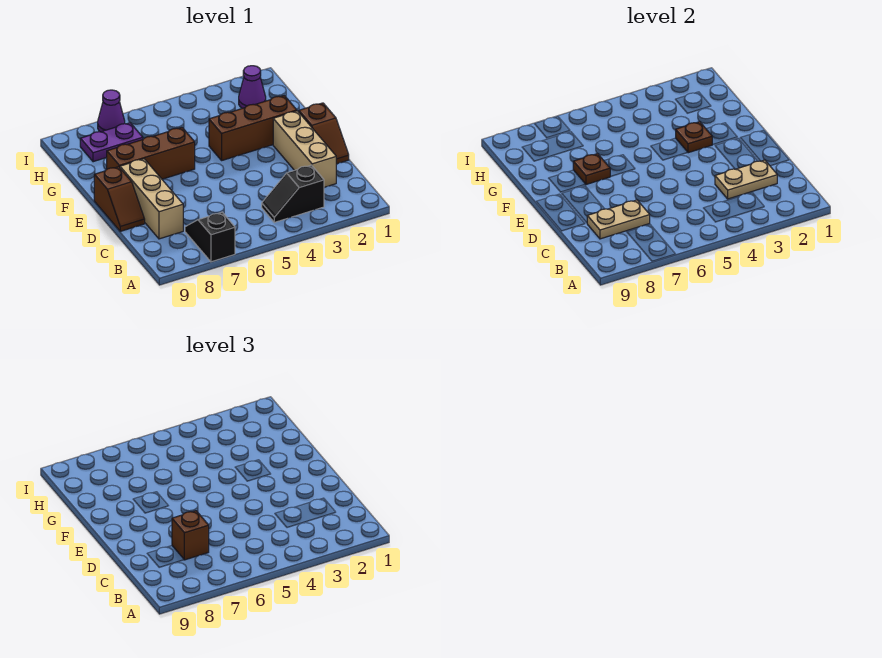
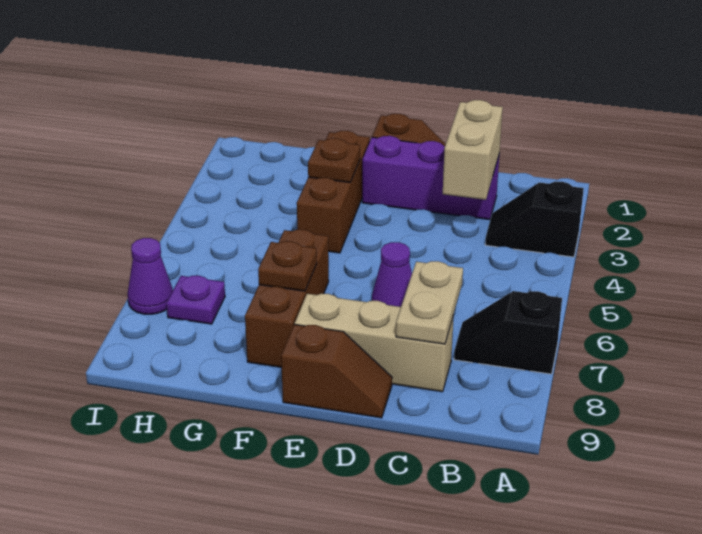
black 1x2 slope [262,165,324,222] -> black 1x2 slope turned to [485,182,584,257]
tan 1x3 brick [273,111,336,187] -> purple 1x3 brick [362,136,499,220]
tan 1x2 plate [715,160,777,199] -> tan 1x2 brick [443,100,503,200]
brown 1x1 brick [172,511,209,560] -> none
purple 1x1 cone [239,66,266,108] -> purple 1x1 cone moved to [372,242,412,307]
purple 1x2 plate [80,123,143,162] -> purple 1x1 plate [166,276,225,324]

